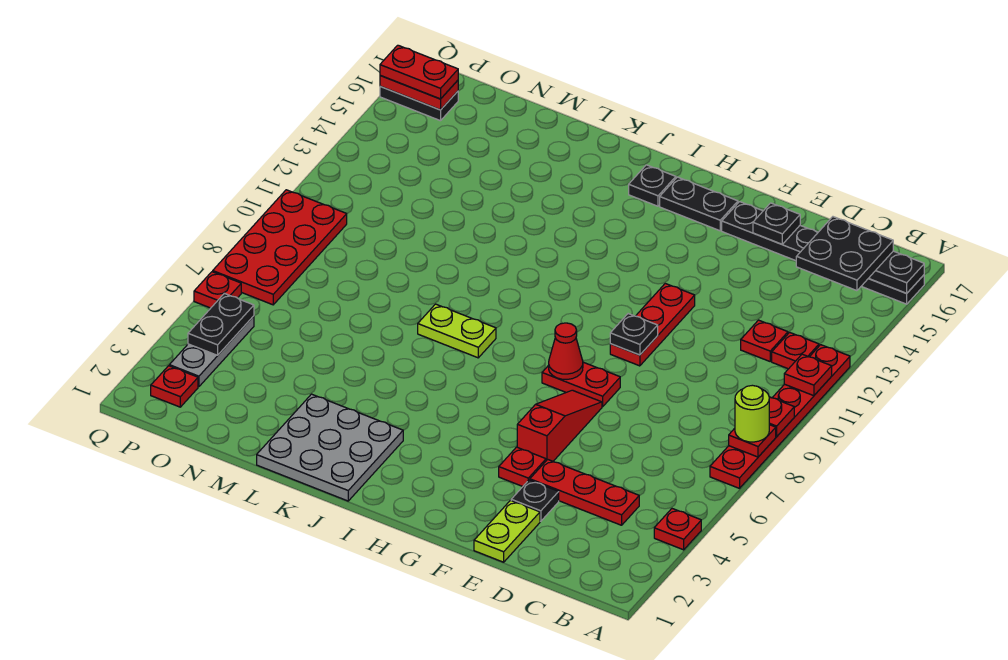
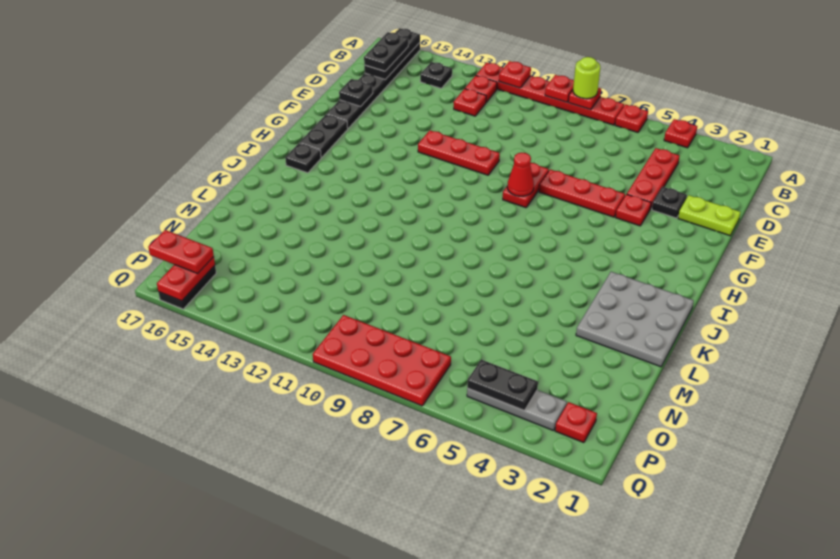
black 2x2 plate [796,217,893,291] -> black 1x2 plate [364,32,408,71]
red 1x3 slope [517,390,602,461] -> red 1x3 plate [539,169,625,217]
black 1x1 plate [610,314,658,355] -> black 1x1 plate moved to [420,62,452,88]
lime 1x2 plate [418,304,496,358] -> none
red 1x2 plate [380,45,458,99] -> red 1x2 plate turned to [148,230,214,273]
red 1x1 plate [194,272,241,308] -> red 1x1 plate moved to [615,104,648,132]

